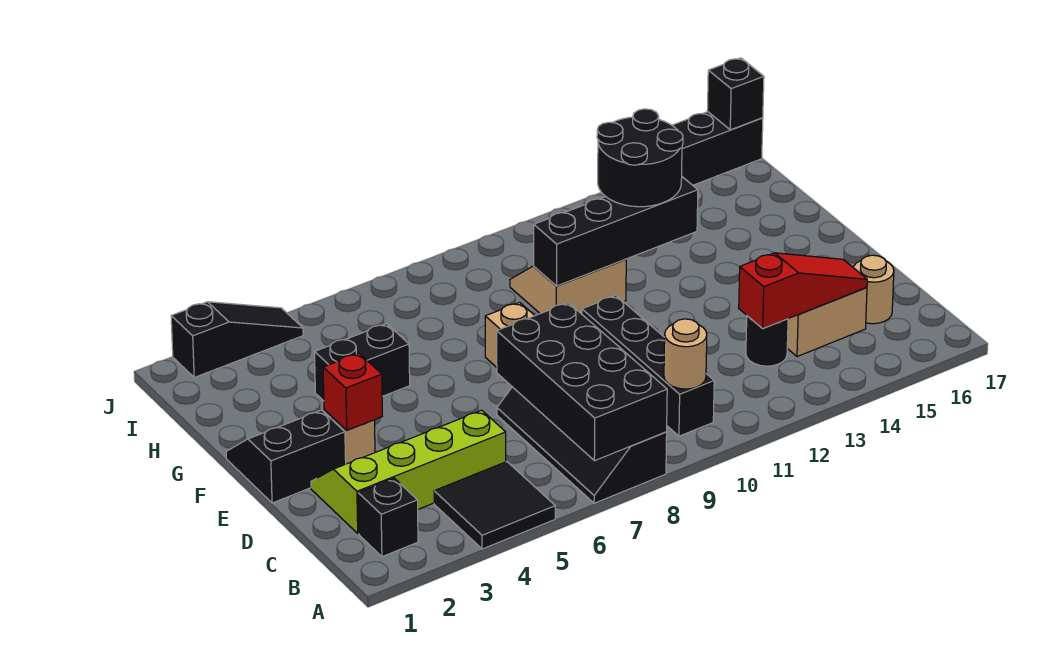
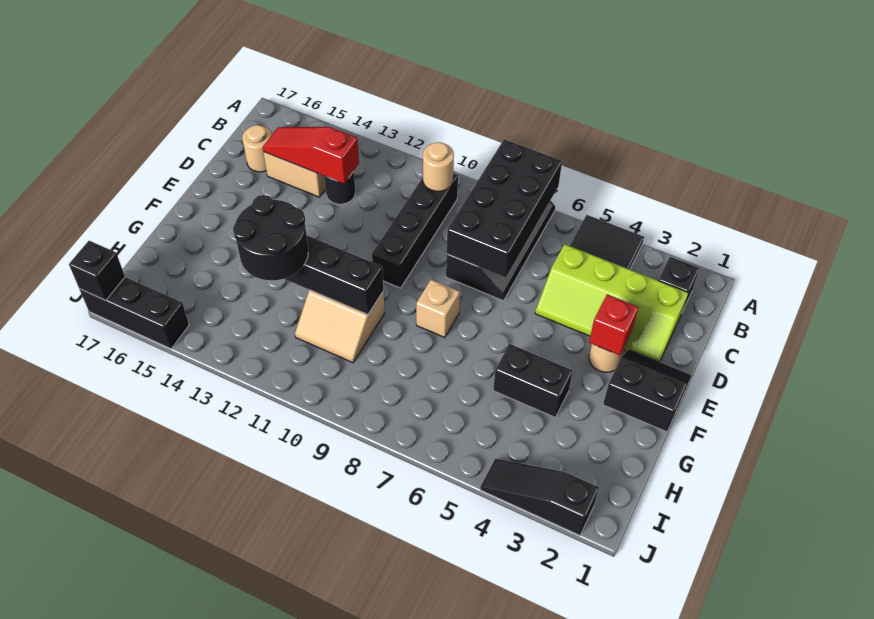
black 2x2 slope [226,410,346,503] -> black 2x2 slope turned to [603,350,692,432]

